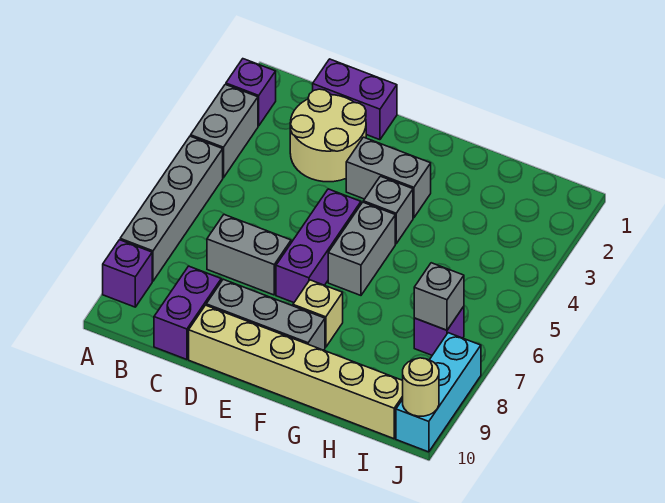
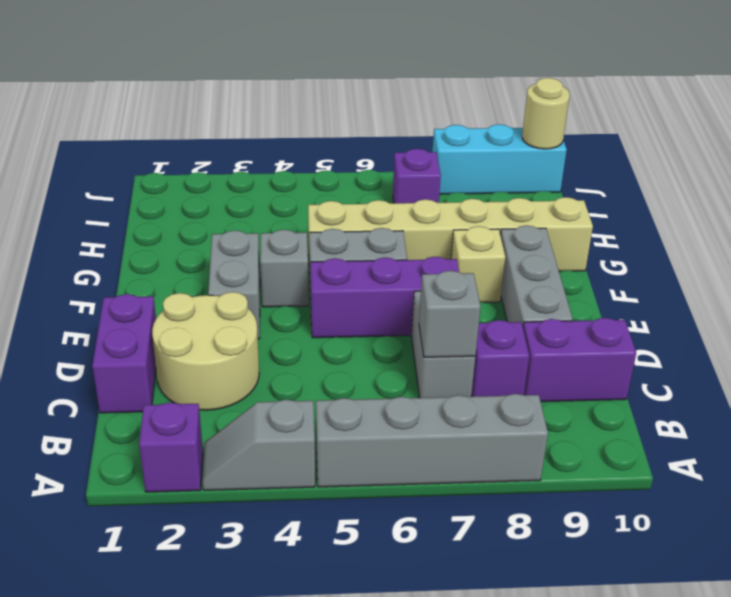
grey 1x2 brick [191,84,258,178] -> grey 1x2 slope [203,400,315,490]
purple 1x1 brick [103,240,152,307] -> purple 1x1 brick moved to [471,320,529,397]
tan 1x6 brick [189,305,403,439] -> tan 1x6 brick turned to [308,197,593,273]
grey 1x1 brick [414,263,464,330] -> grey 1x1 brick moved to [419,271,481,357]

